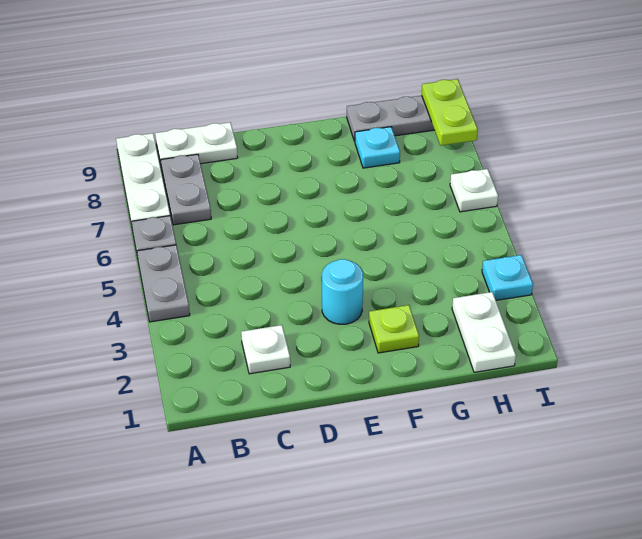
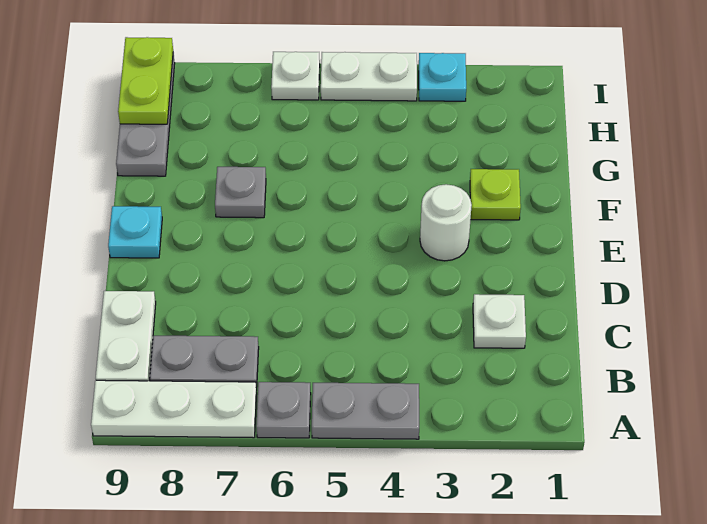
cyan 1x1 round brick [322,259,363,324] -> white 1x1 round brick [420,184,472,261]
none -> grey 1x1 plate [215,167,266,218]
cyan 1x1 plate [355,127,400,168] -> cyan 1x1 plate moved to [108,206,162,258]
white 1x2 plate [452,292,516,372] -> white 1x2 plate moved to [321,52,417,101]
lime 1x2 plate [422,79,478,145] -> lime 1x2 plate turned to [118,37,173,124]

